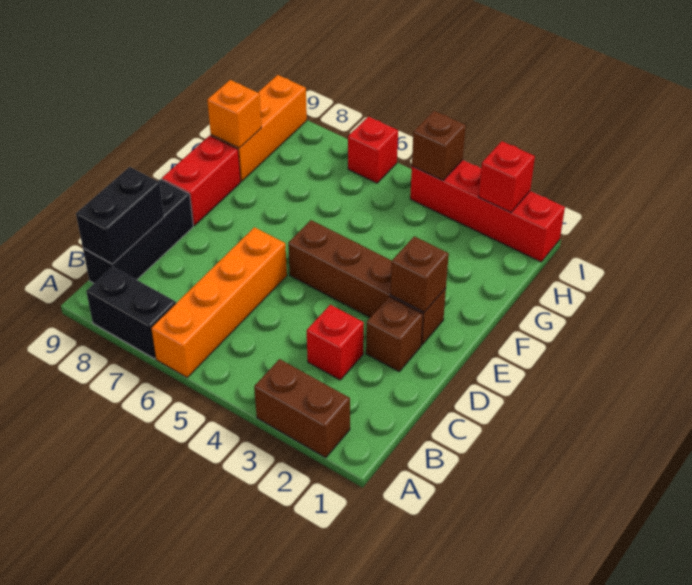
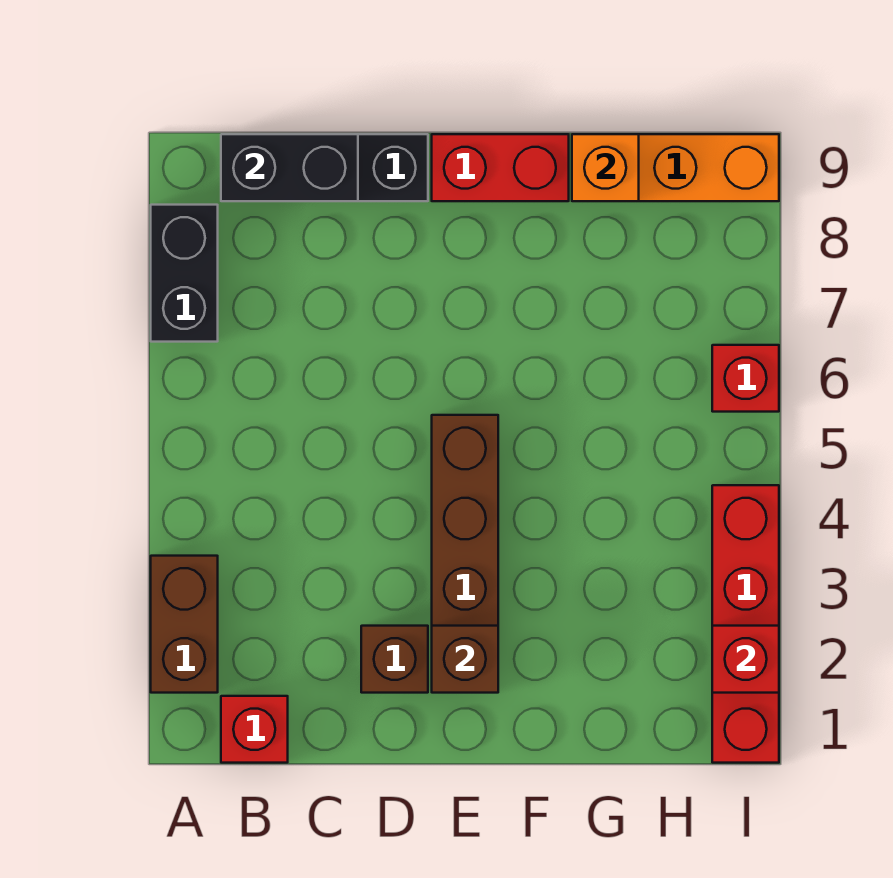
orange 1x4 brick [151,227,287,377] -> none
red 1x1 brick [307,305,364,380] -> red 1x1 brick moved to [221,696,288,763]
brown 1x1 brick [412,111,466,180] -> none

